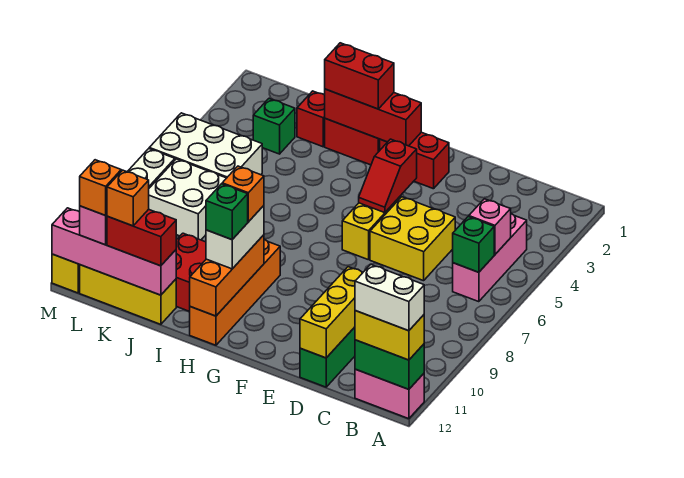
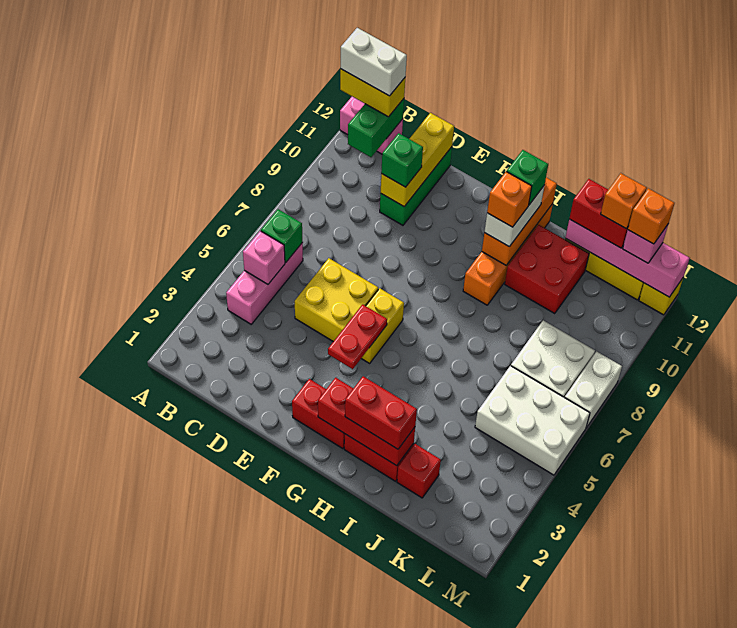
green 1x2 brick [355,340,424,389] -> green 1x2 brick turned to [348,99,404,157]
red 1x2 slope [359,139,417,213] -> red 1x2 plate [328,304,387,369]
green 1x1 brick [253,99,295,154] -> green 1x1 brick moved to [381,133,423,187]

